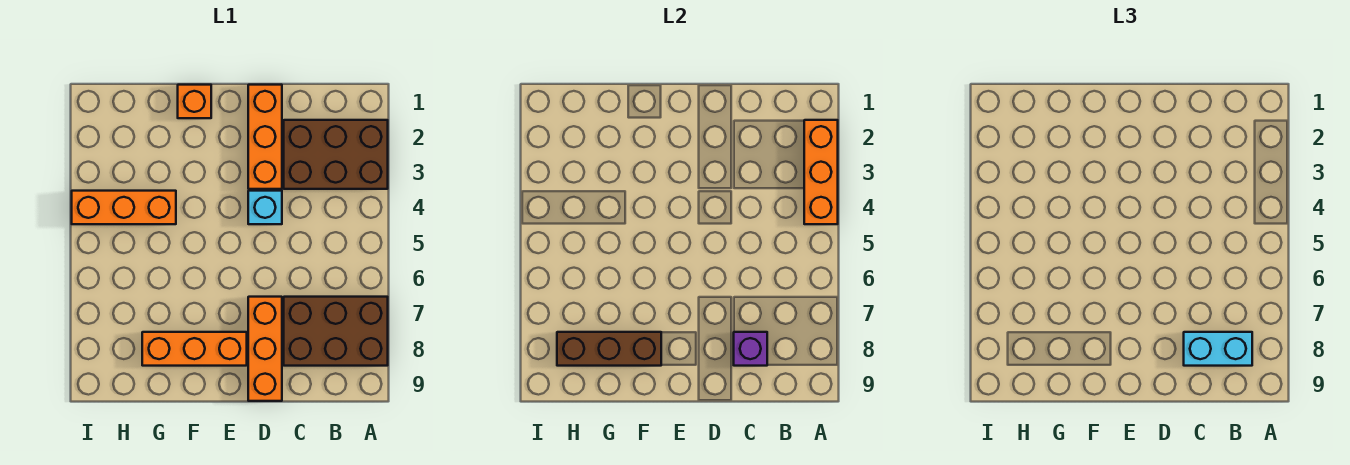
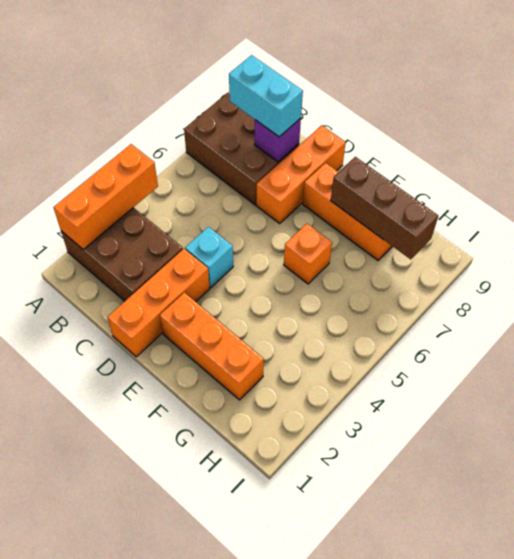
orange 1x1 brick [178,85,211,118] -> orange 1x1 brick moved to [284,224,332,284]
orange 1x3 brick [72,191,176,224] -> orange 1x3 brick moved to [160,293,264,400]

